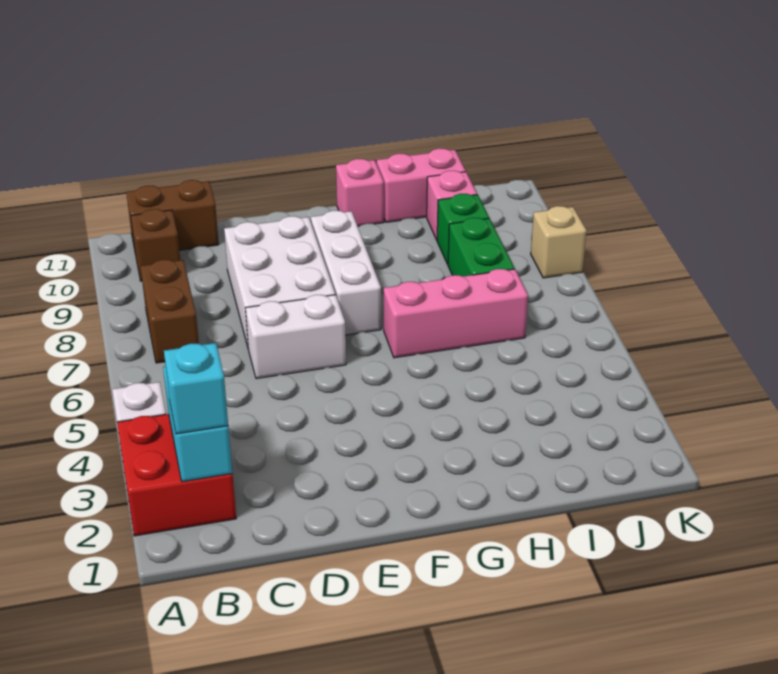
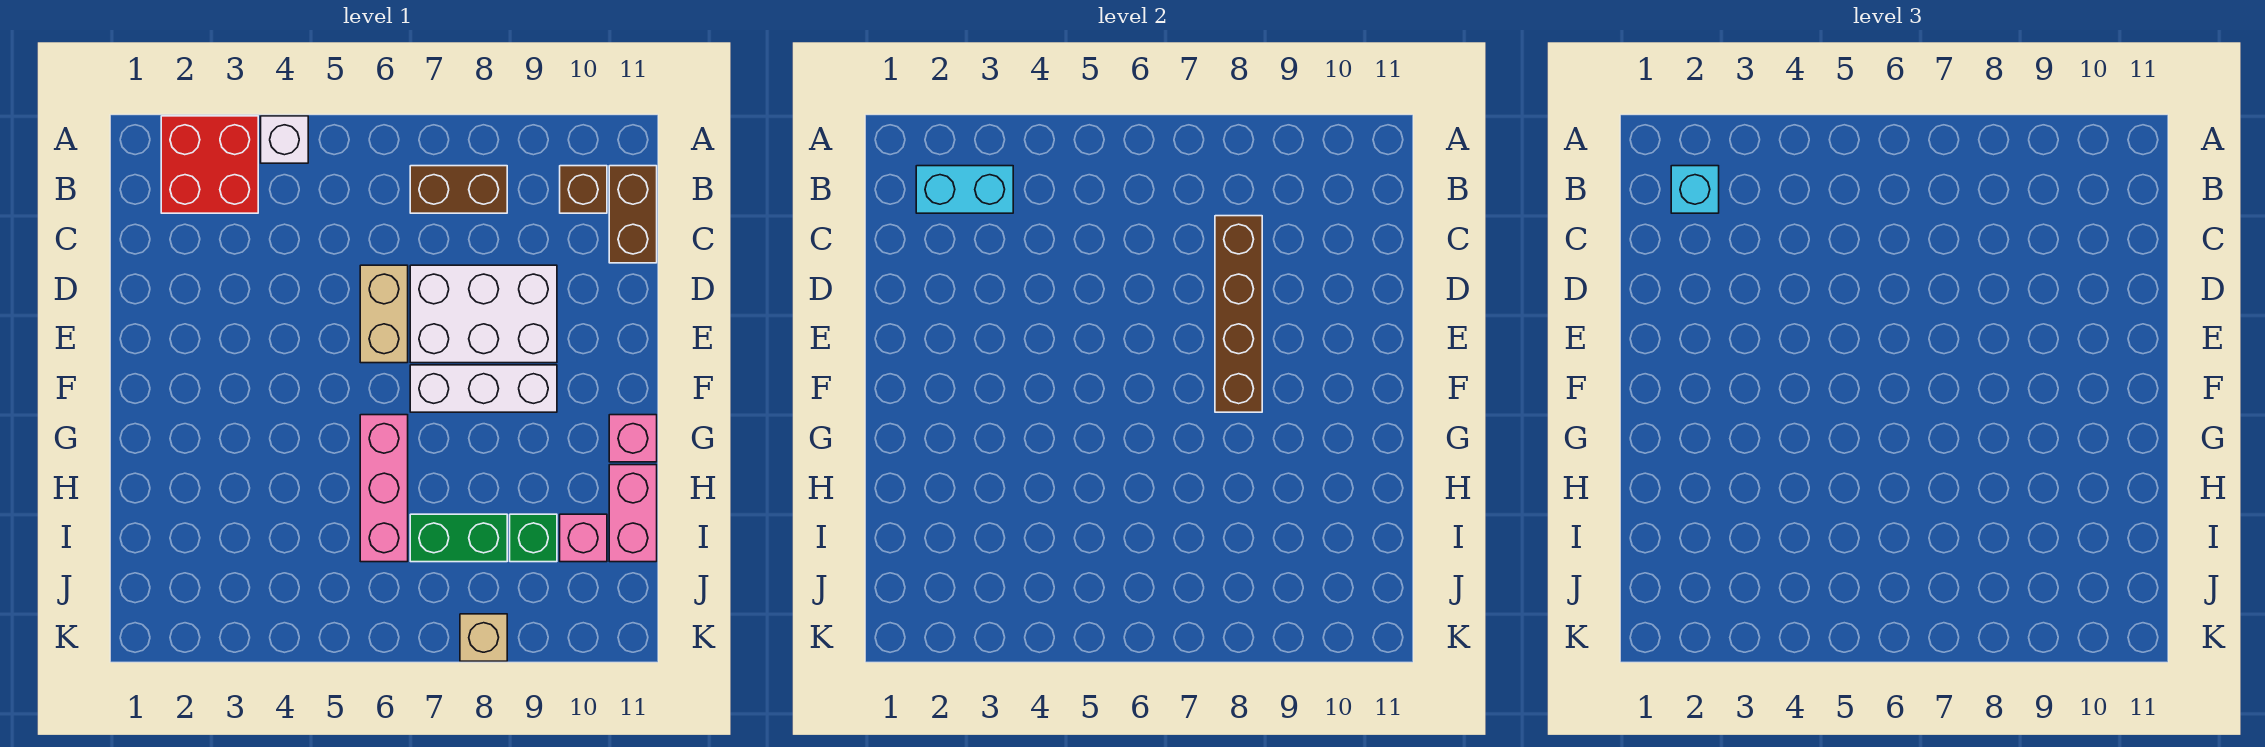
none -> brown 1x4 brick [1215,216,1262,412]
white 1x2 brick [245,295,346,379] -> tan 1x2 brick [360,265,408,363]

